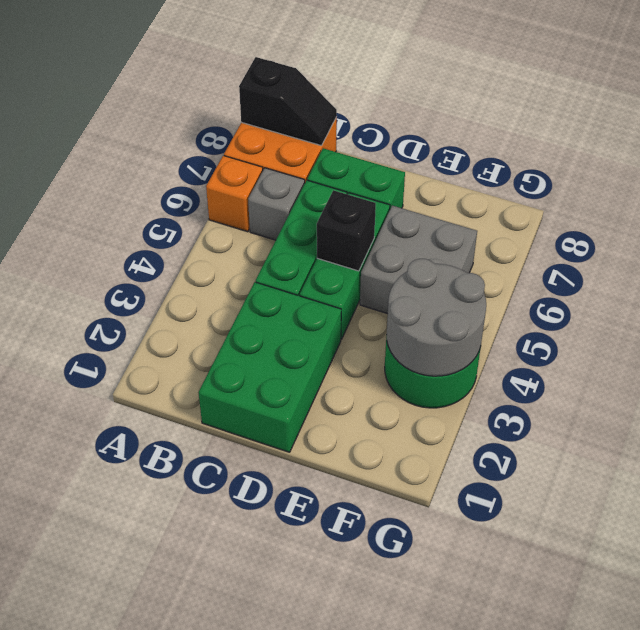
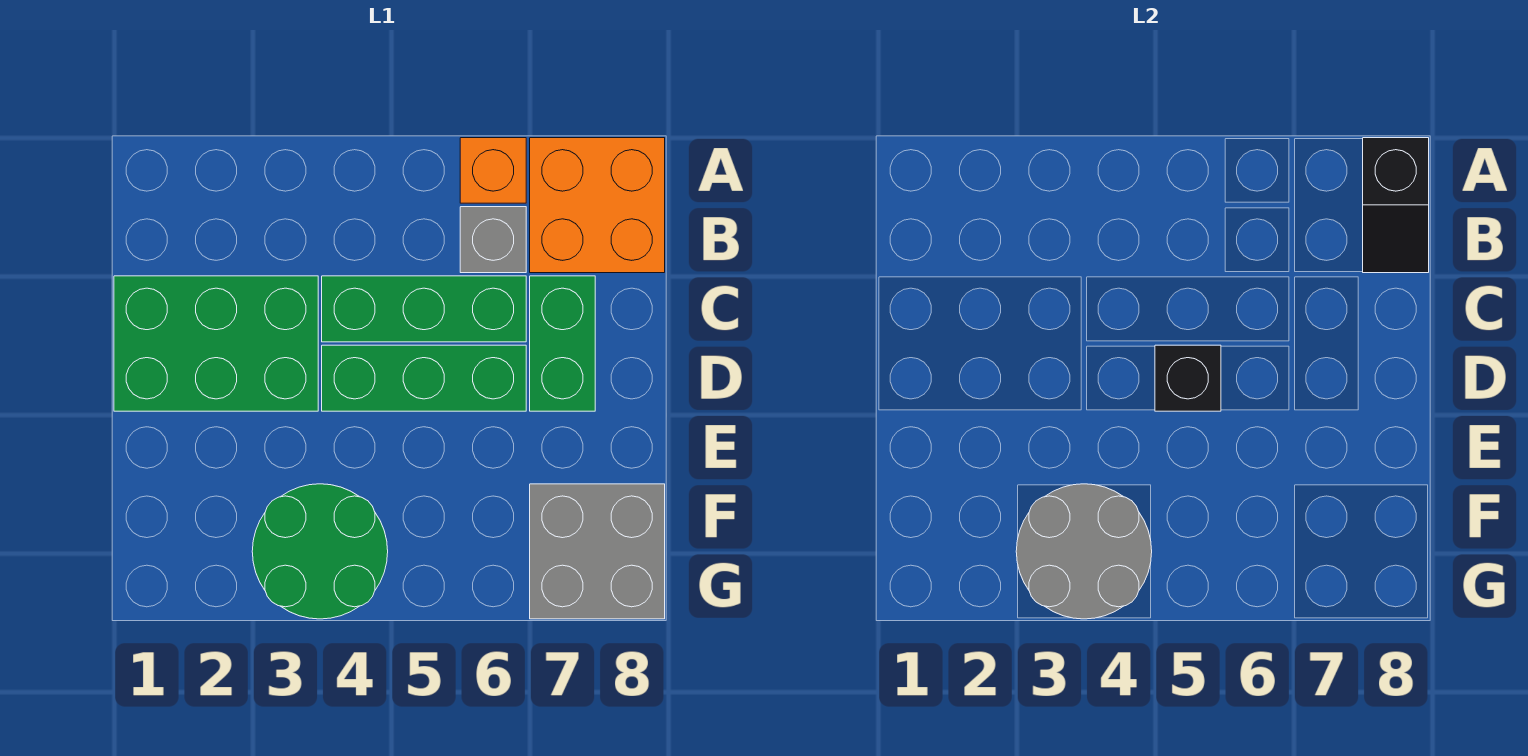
grey 2x2 brick [360,206,477,314] -> grey 2x2 brick moved to [530,484,665,619]

